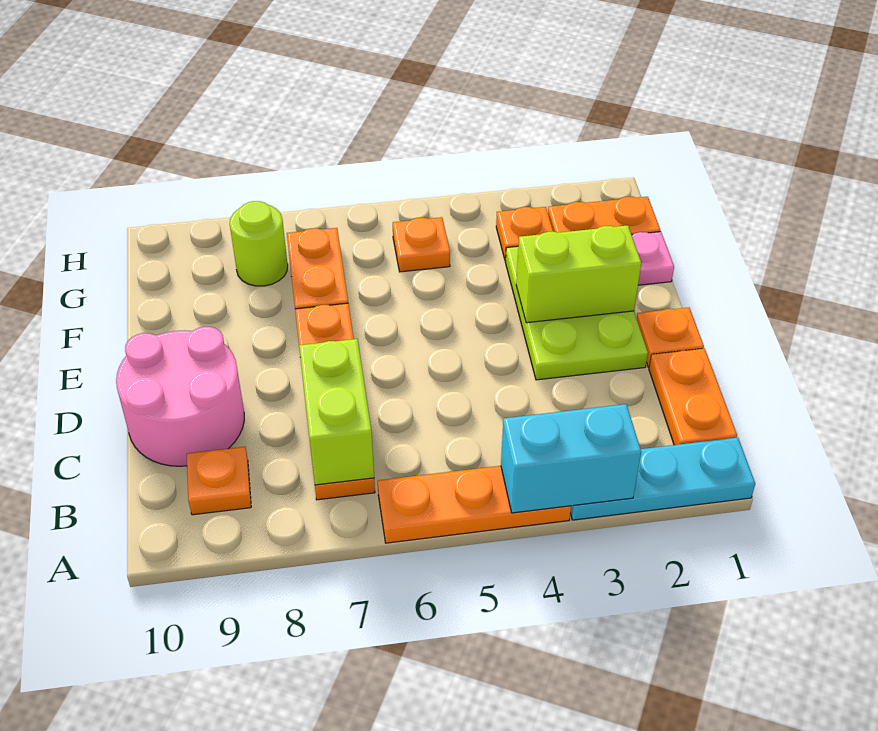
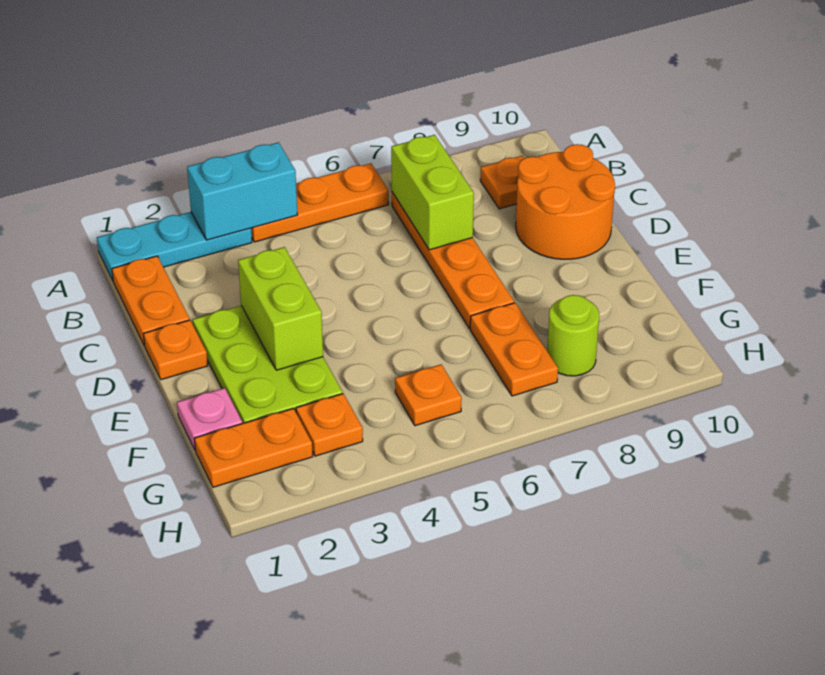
pink 2x2 round brick [116,327,244,466] -> orange 2x2 round brick [516,144,615,259]
lime 1x2 brick [516,225,641,323] -> lime 1x2 brick turned to [238,247,323,370]

